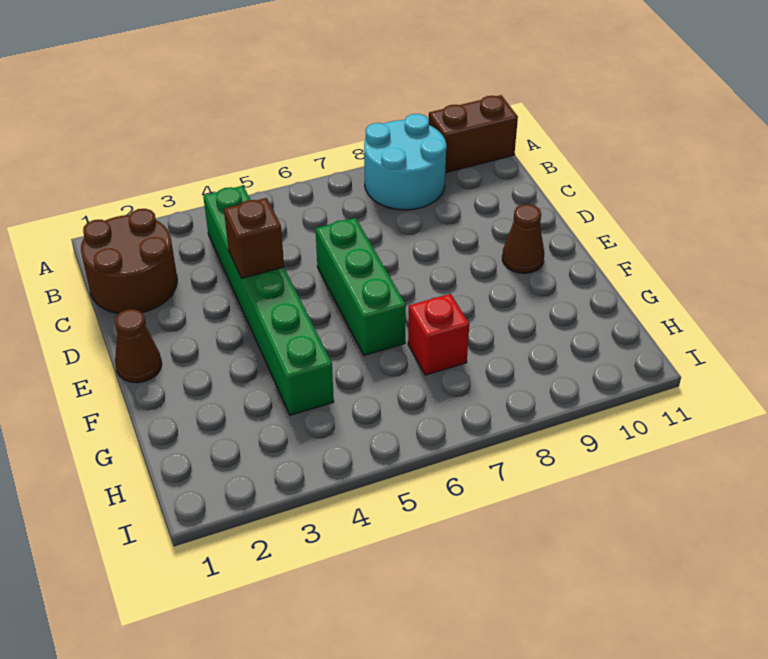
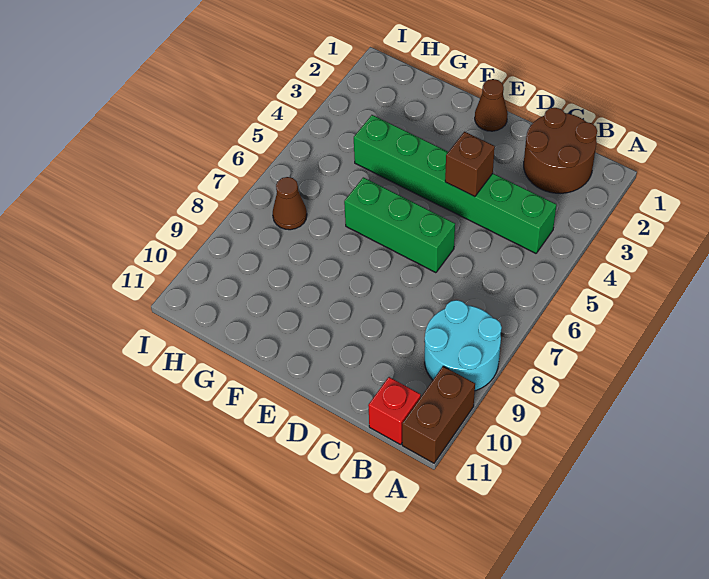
brown 1x1 cone [502,204,544,273] -> brown 1x1 cone moved to [273,177,307,230]
red 1x1 brick [408,294,469,375] -> red 1x1 brick moved to [368,377,421,445]

